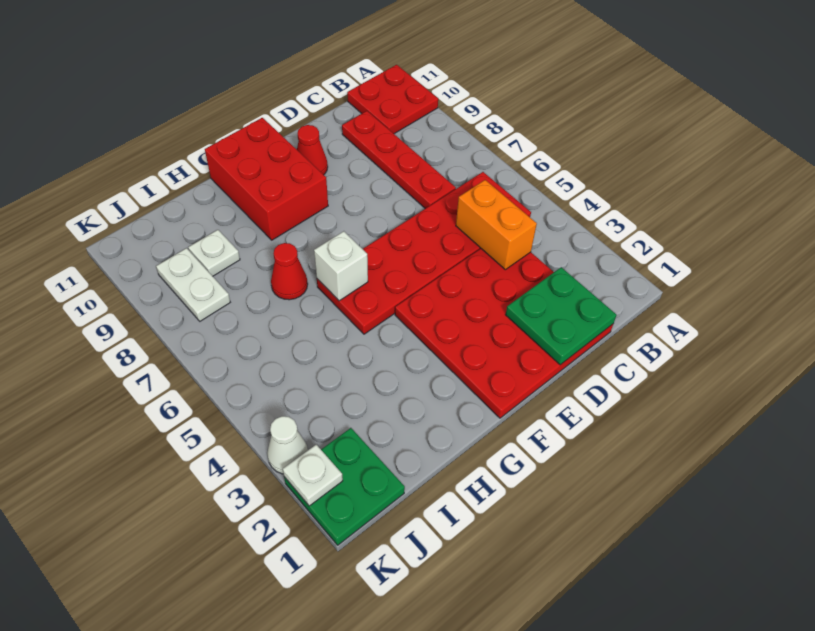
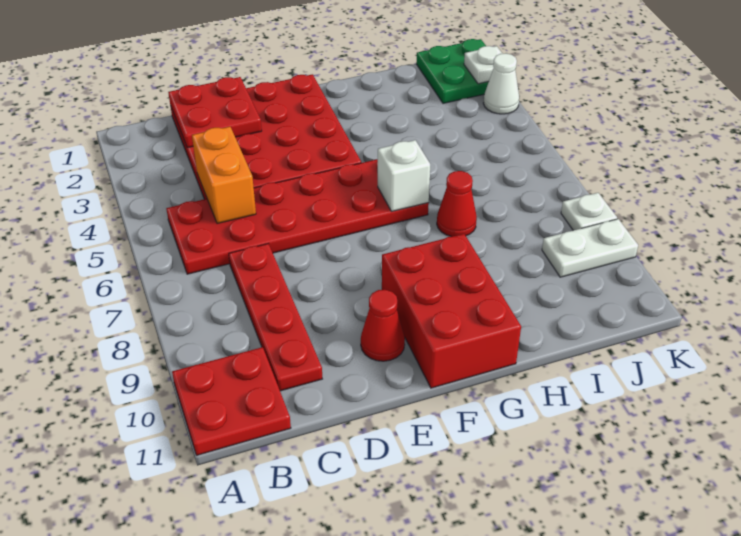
green 2x2 plate [506,267,617,365] -> red 2x2 plate [168,77,262,148]
white 1x1 plate [188,230,240,276] -> white 1x1 plate moved to [561,193,617,230]
white 1x2 plate [156,248,230,321] -> white 1x2 plate turned to [542,219,638,277]

